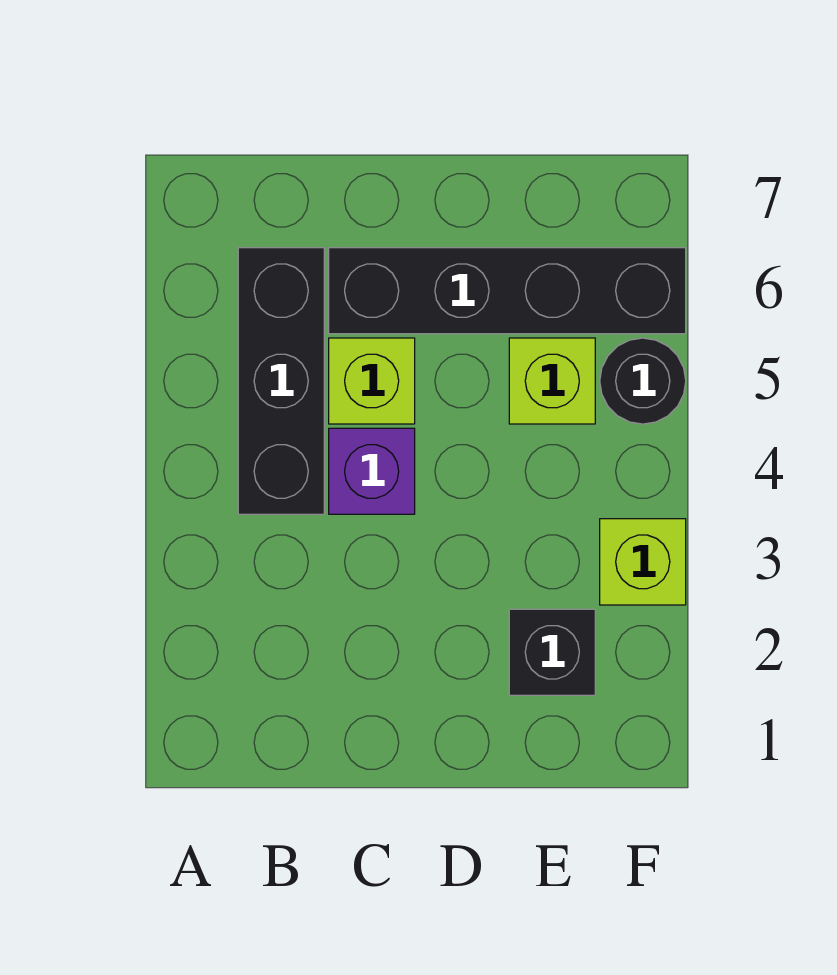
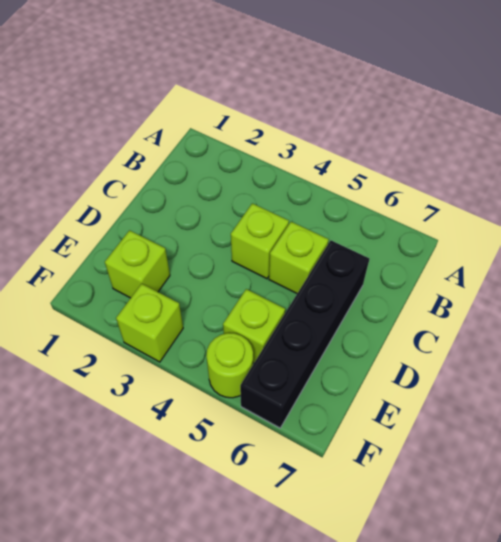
black 1x3 brick [238,248,324,514] -> none
purple 1x1 brick [329,428,415,514] -> lime 1x1 brick [231,203,289,279]
black 1x1 brick [509,609,595,695] -> lime 1x1 brick [105,230,170,298]
black 1x1 round brick [600,338,686,424] -> lime 1x1 round brick [206,333,253,398]

